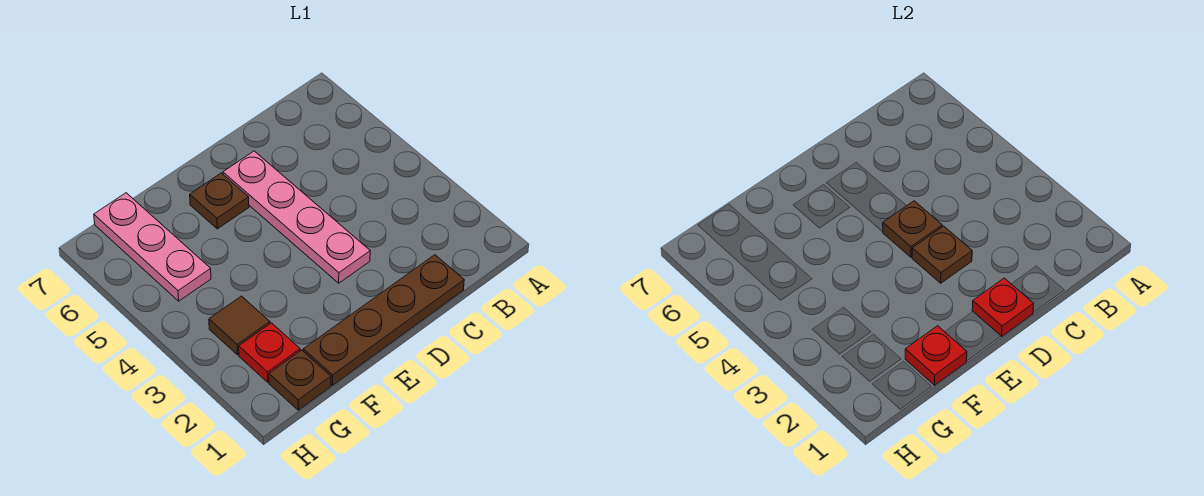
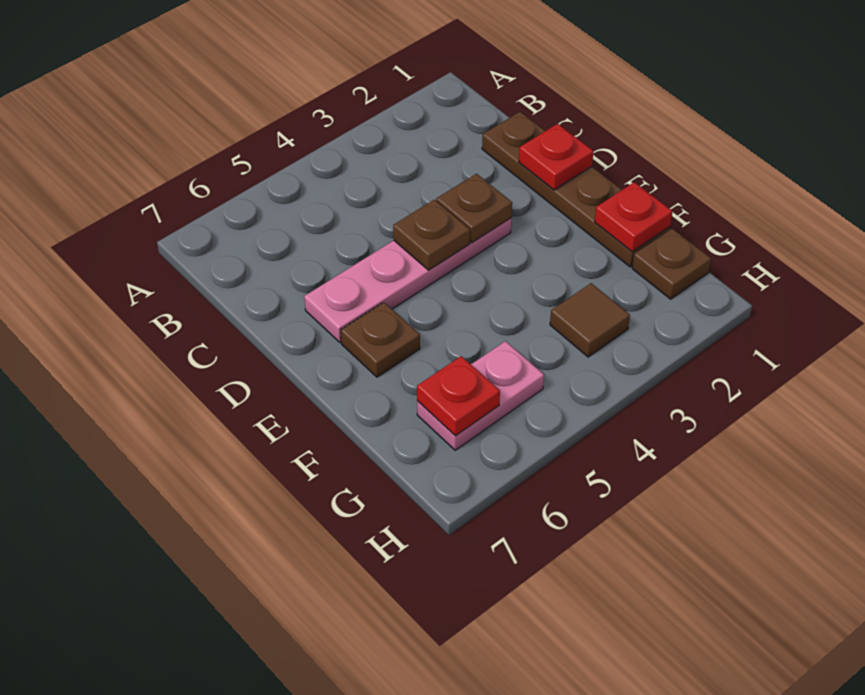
red 1x1 plate [239,323,300,382] -> red 1x1 plate moved to [417,356,500,436]
pink 1x3 plate [94,193,211,301] -> pink 1x2 plate [417,341,544,450]

